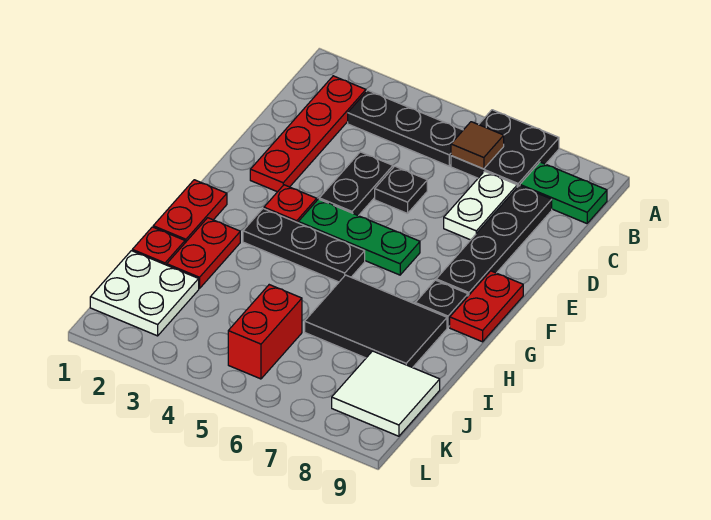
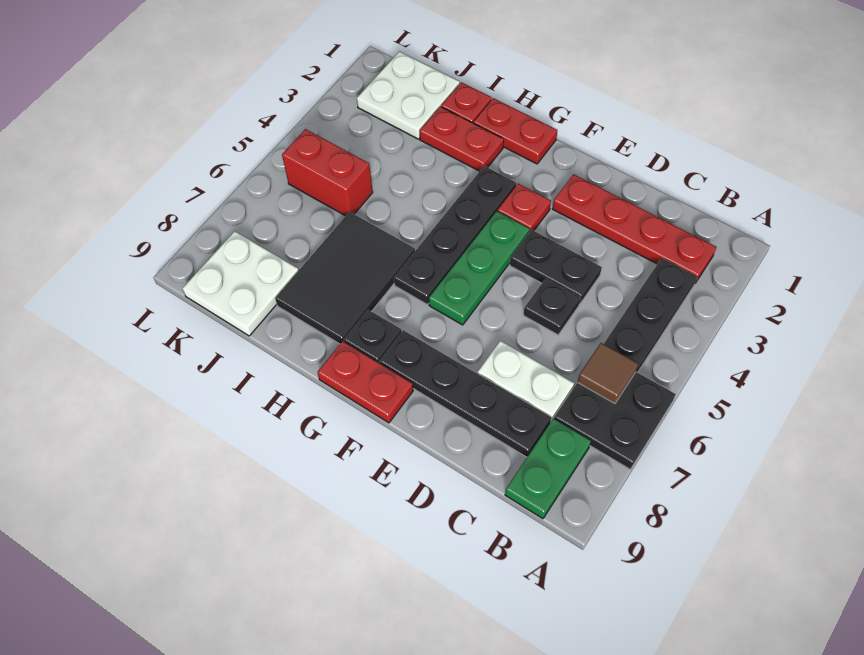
black 1x3 plate [243,209,365,282] -> black 1x4 plate [394,166,516,305]
white 2x2 tile [332,351,440,436] -> white 2x2 plate [182,231,299,336]

